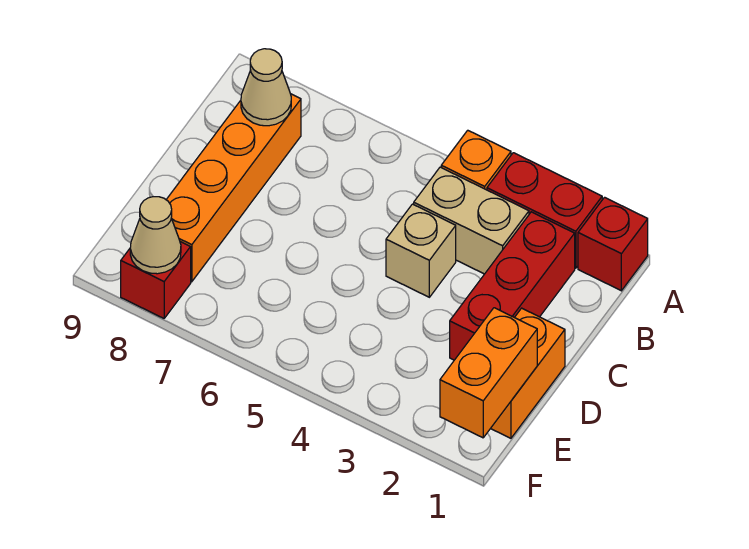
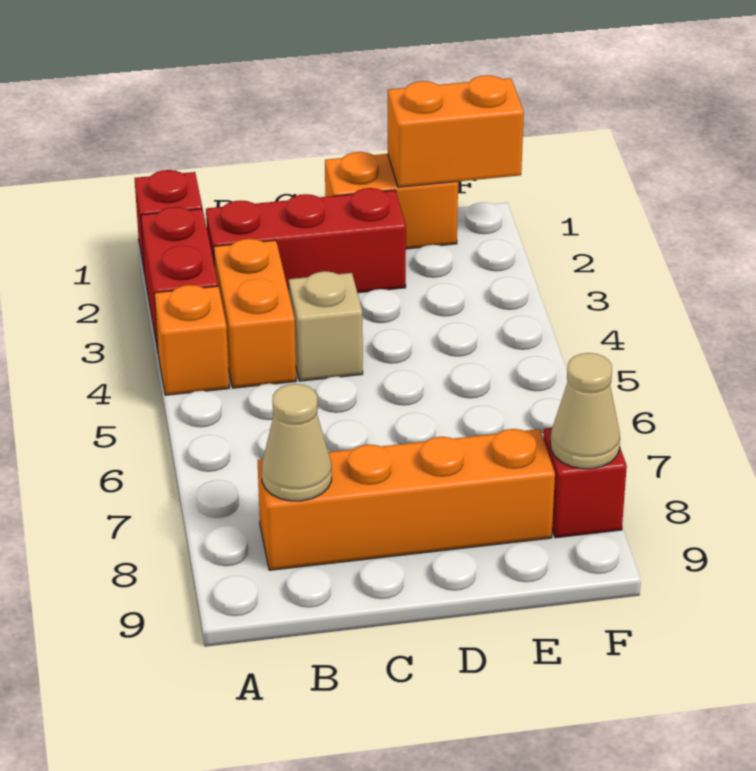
tan 1x2 brick [414,167,529,274] -> orange 1x2 brick [214,239,296,388]

